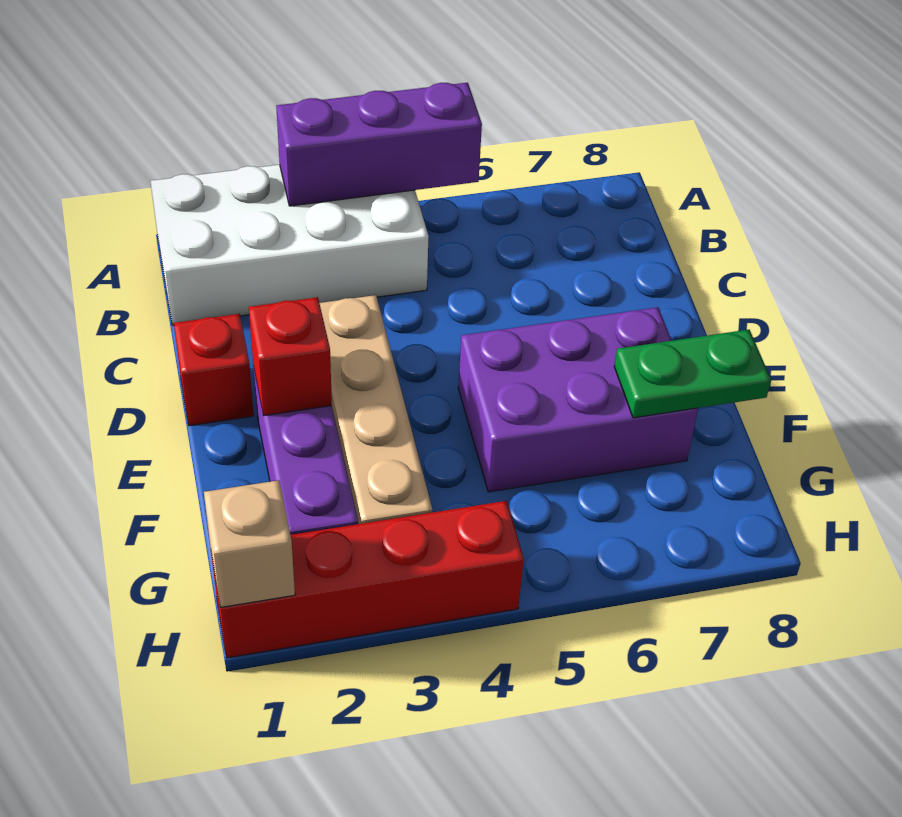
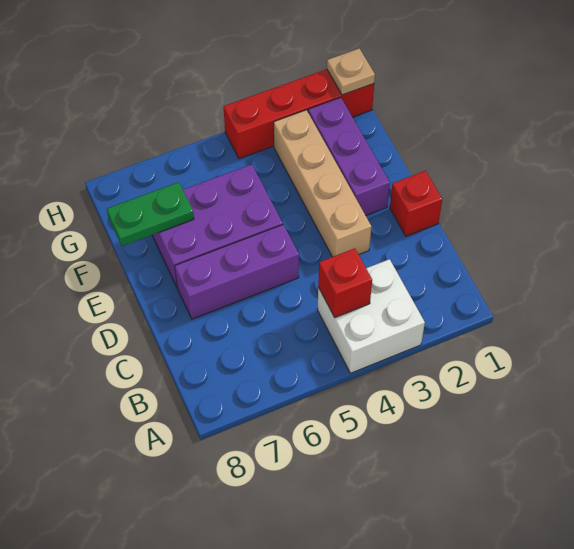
white 2x4 brick [151,165,429,325] -> white 2x2 brick [317,259,425,373]
purple 1x3 brick [276,83,482,206] -> purple 1x3 brick moved to [175,225,299,319]
red 1x1 brick [249,297,332,416] -> red 1x1 brick moved to [318,248,372,317]
tan 1x1 brick [204,480,295,608] -> tan 1x1 plate [327,48,375,95]

